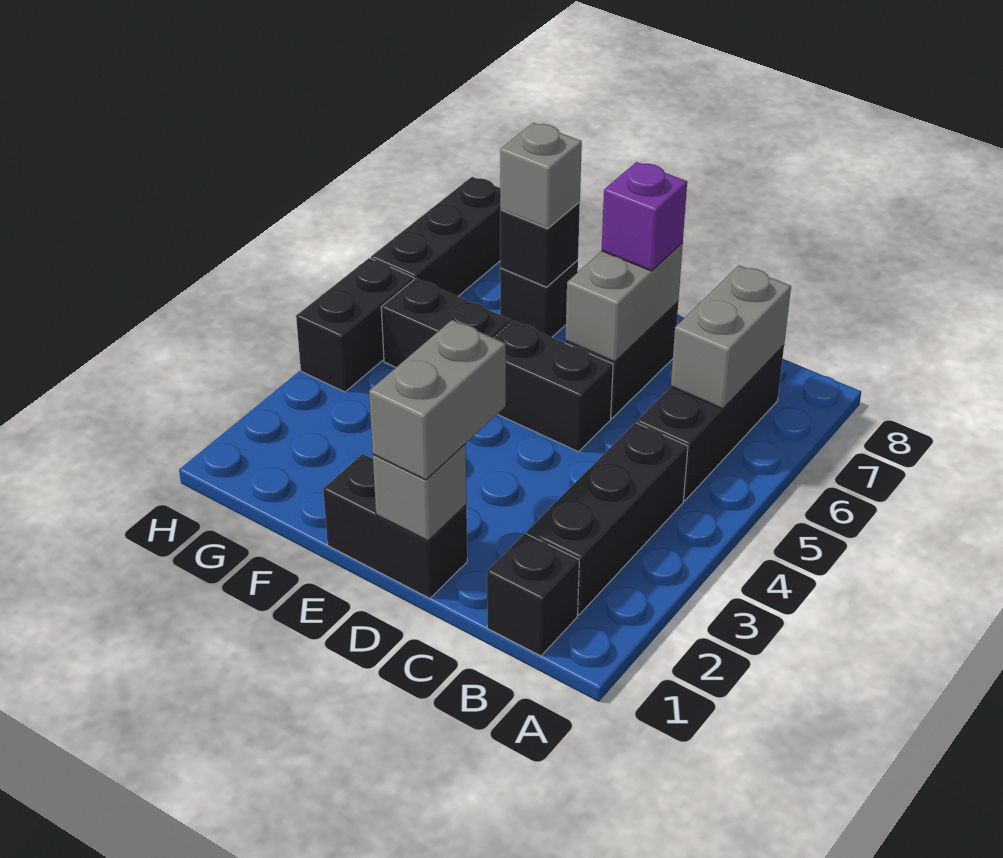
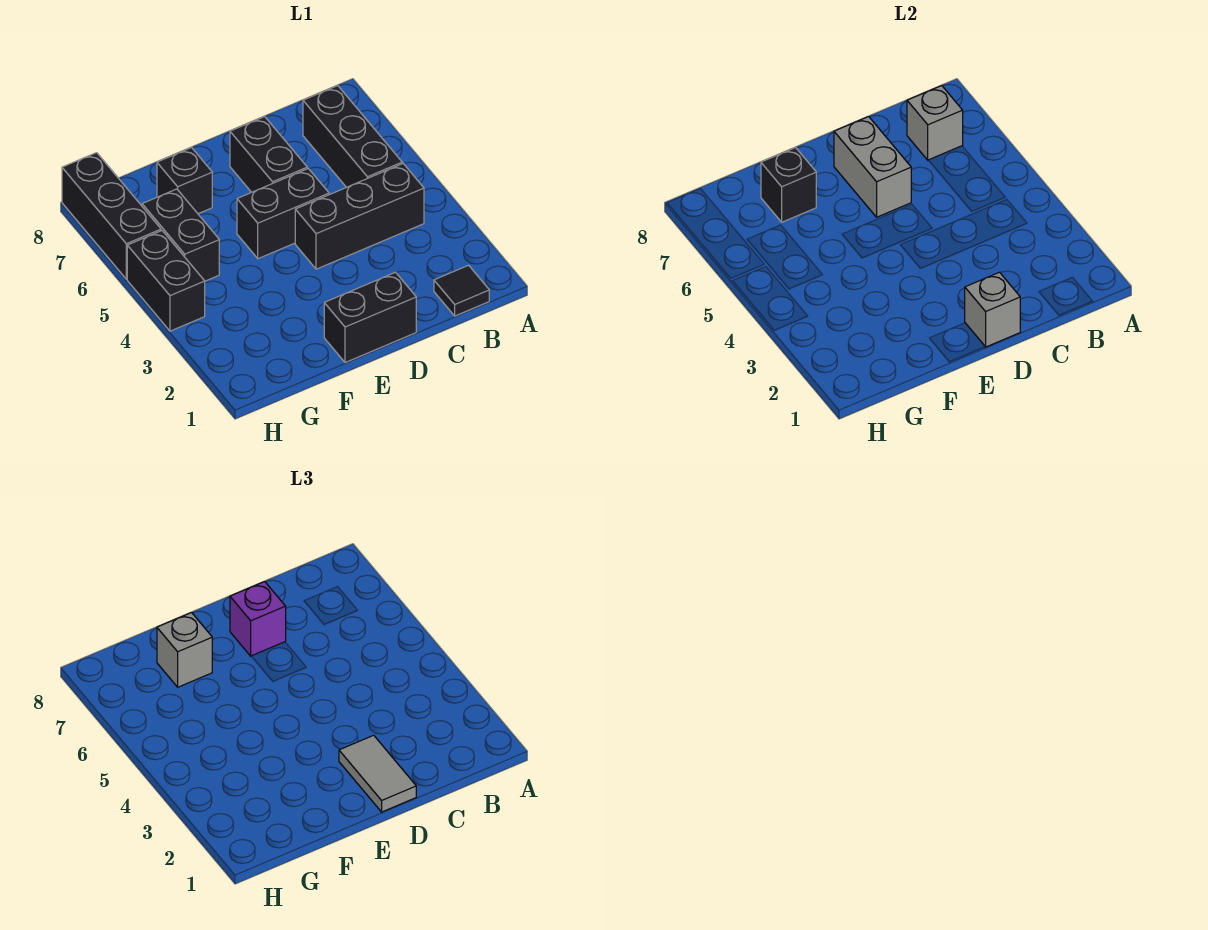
black 1x1 brick [487,533,579,656] -> black 1x1 tile [434,265,489,316]
black 1x3 brick [527,423,688,615] -> black 1x3 brick turned to [295,164,424,269]
grey 1x2 brick [671,265,791,409] -> grey 1x1 brick [907,86,963,160]
grey 1x2 brick [369,320,506,480] -> grey 1x2 tile [339,735,416,812]
black 1x2 brick [381,279,511,367] -> black 1x2 brick turned to [142,189,219,281]

